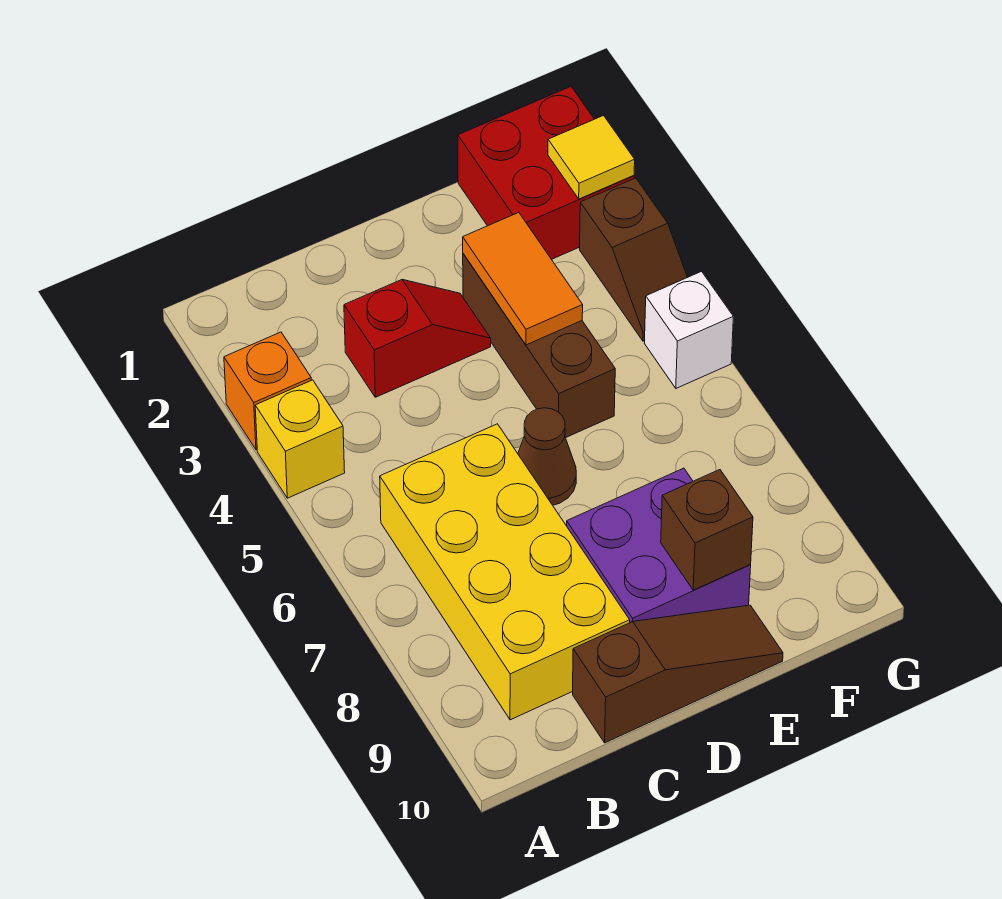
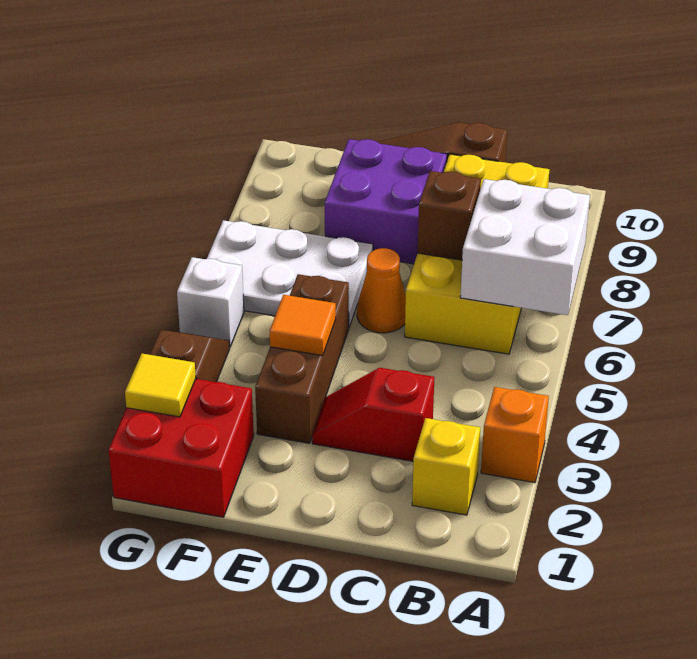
yellow 1x1 brick [255,380,345,498] -> yellow 1x1 brick moved to [412,418,480,515]
none -> white 2x2 brick [460,179,590,315]
brown 1x1 cone [518,408,576,505] -> orange 1x1 cone [357,248,406,333]
orange 1x2 tile [463,212,583,345] -> orange 1x1 tile [270,295,336,356]
none -> white 2x3 plate [207,220,373,327]
brown 1x1 brick [661,470,753,590] -> brown 1x1 brick moved to [418,171,481,260]

